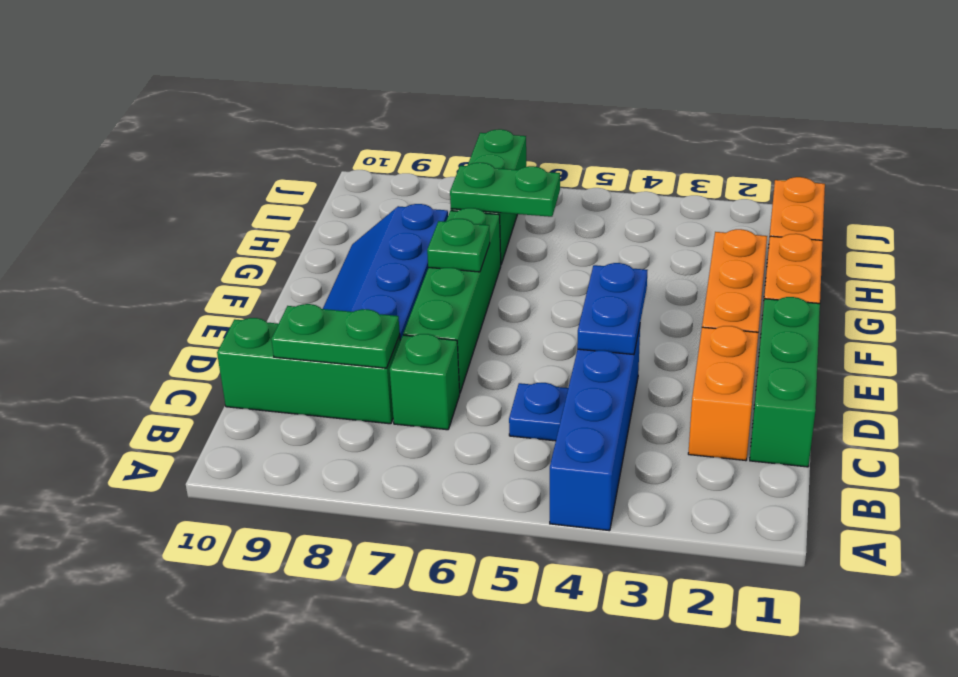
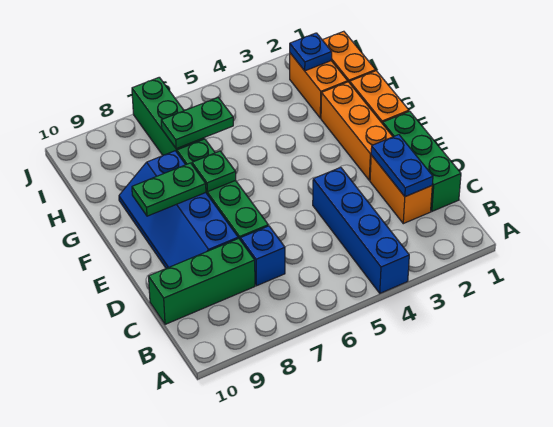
blue 1x1 plate [509,383,568,441] -> blue 1x1 plate moved to [290,33,332,71]
green 1x1 brick [390,334,460,430] -> blue 1x1 brick [240,226,285,286]
green 1x2 plate [271,304,400,368] -> green 1x2 plate moved to [132,163,206,216]
blue 1x2 plate [577,263,647,355] -> blue 1x2 plate moved to [371,135,433,197]
none -> orange 1x2 brick [290,53,348,118]

